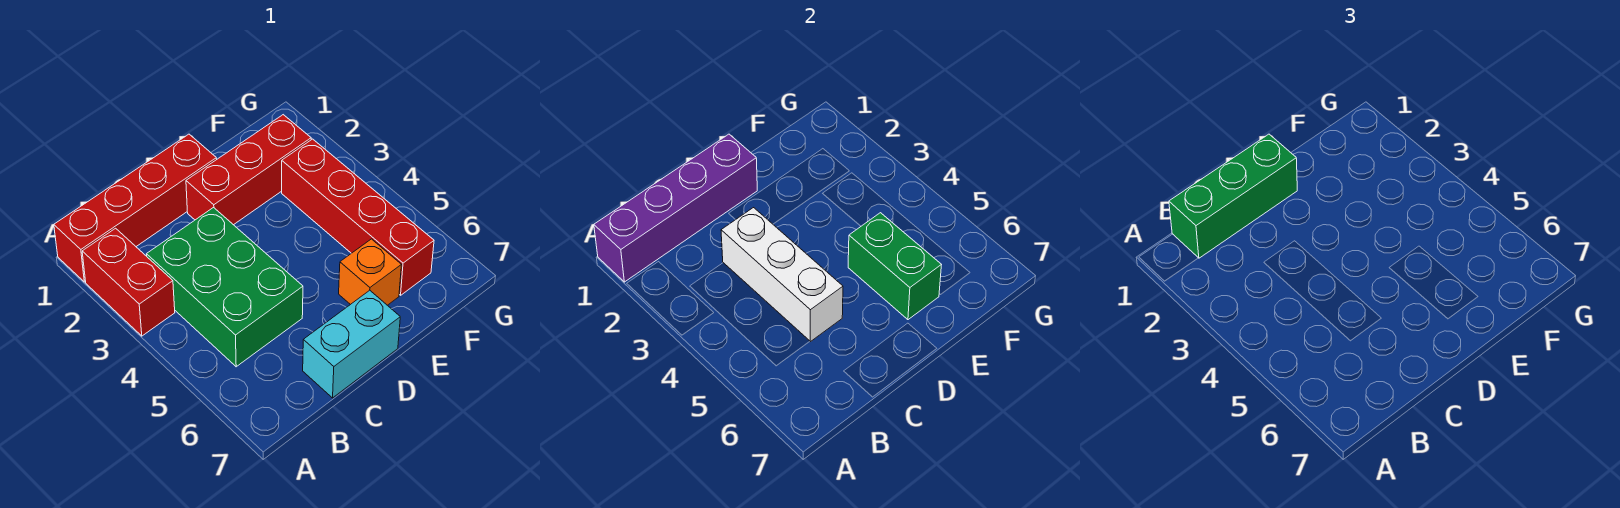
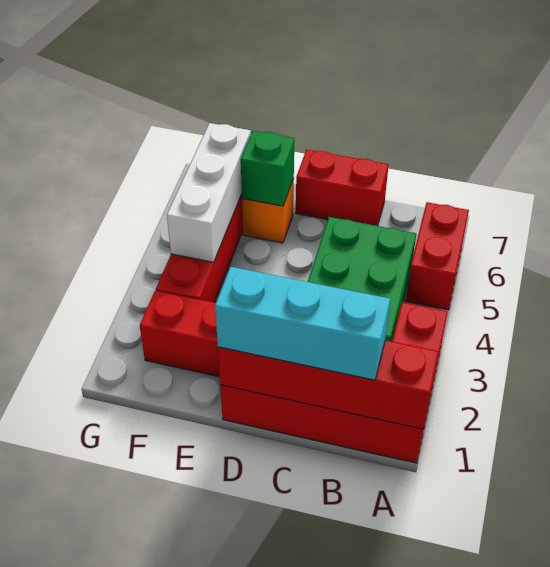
purple 1x4 brick [594,134,757,282] -> red 1x4 brick [218,340,439,429]
none -> red 1x2 brick [406,202,469,310]
green 1x3 brick [1169,134,1297,258] -> cyan 1x3 brick [215,267,390,380]
white 1x3 brick [721,208,843,342] -> white 1x3 brick moved to [167,123,251,262]
cyan 1x2 brick [303,290,400,398] -> red 1x2 brick [296,150,389,226]
green 1x2 brick [848,213,941,320] -> green 1x1 brick [241,131,294,206]

